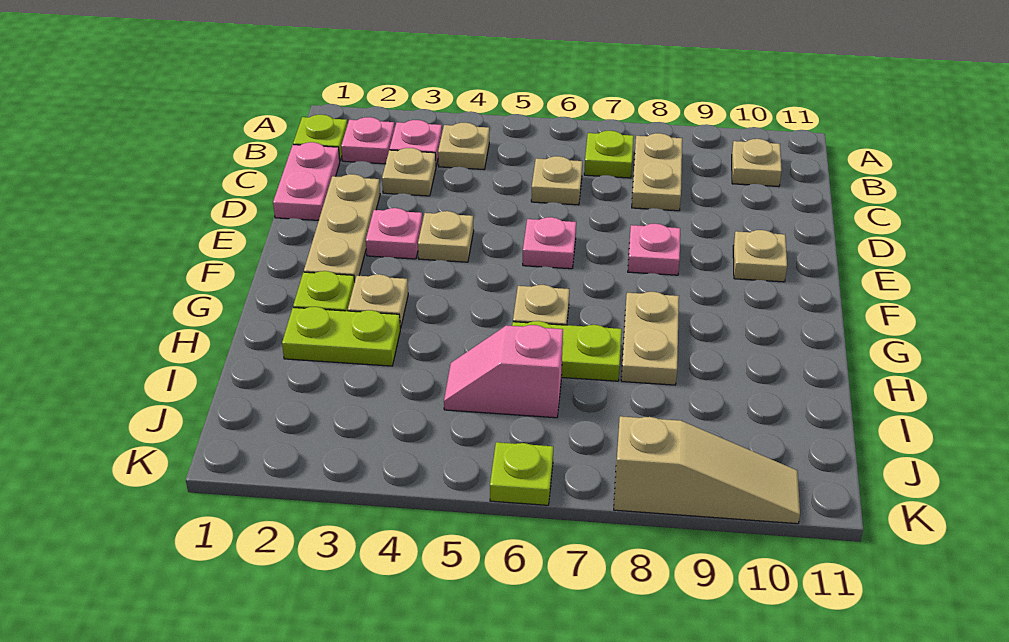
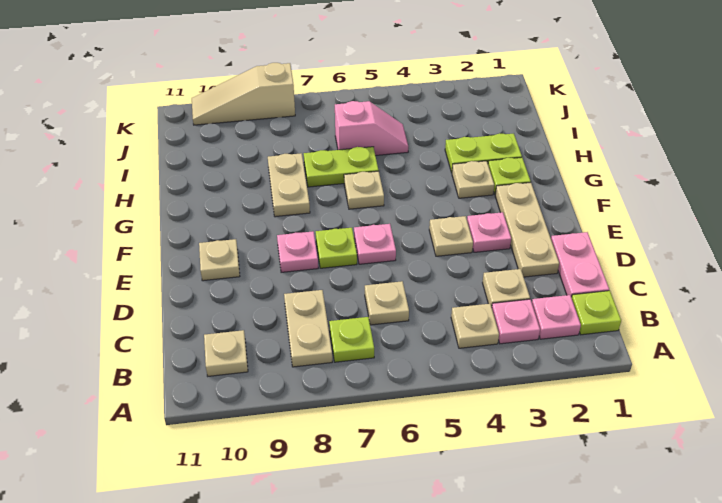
lime 1x1 plate [490,442,553,505] -> lime 1x1 plate moved to [316,228,357,268]

